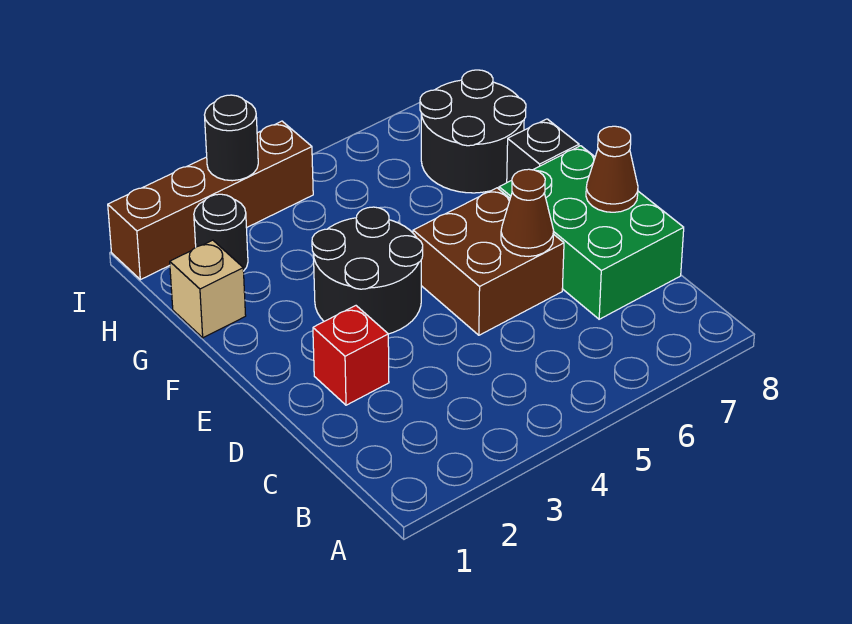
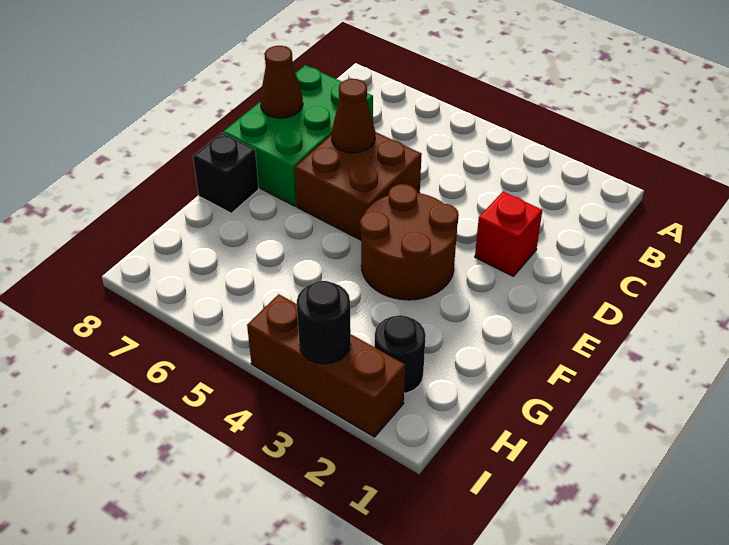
black 2x2 round brick [312,207,423,334] -> brown 2x2 round brick [360,184,459,300]
tan 1x1 brick [170,240,246,338] -> none
black 2x2 round brick [420,70,526,193] -> none
brown 1x4 brick [108,121,313,280] -> brown 1x3 brick [247,294,405,437]

